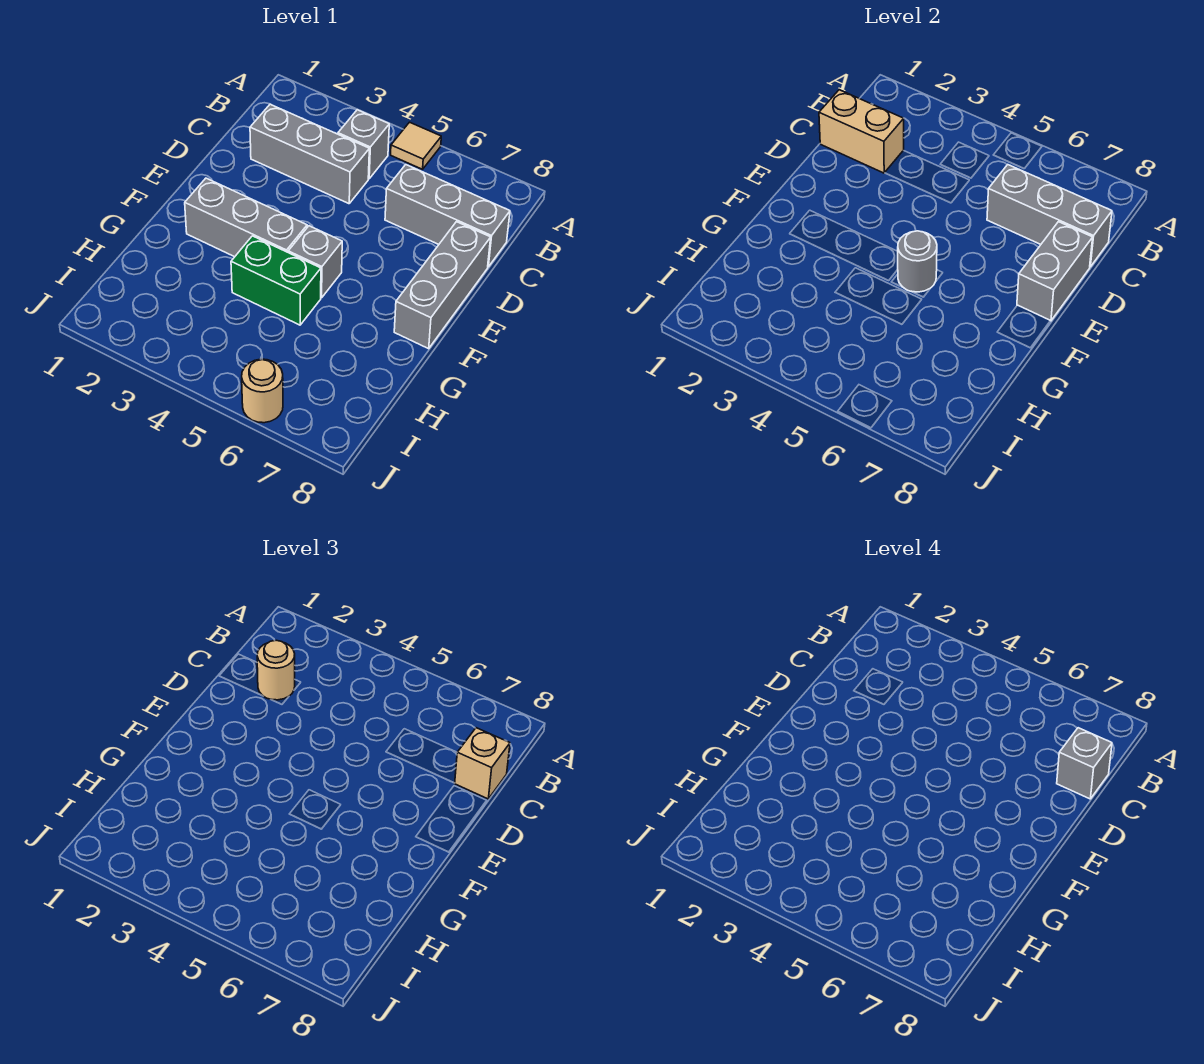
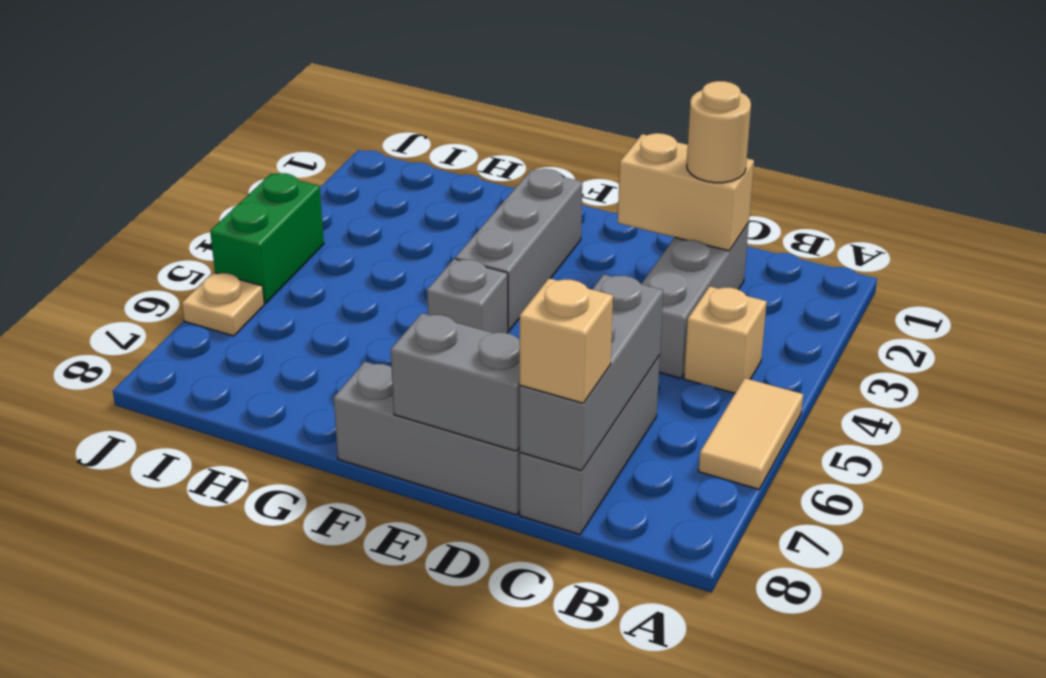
tan 1x1 tile [391,122,441,169] -> tan 1x2 tile [699,378,803,489]
grey 1x1 brick [338,110,389,179] -> tan 1x1 brick [684,286,767,393]
tan 1x2 brick [819,90,904,173] -> tan 1x2 brick turned to [618,133,754,251]
grey 1x1 brick [1057,728,1112,799] -> none
grey 1x1 round brick [898,231,937,292] -> none
green 1x2 brick [231,236,321,325] -> green 1x2 brick moved to [210,173,324,303]
tan 1x1 round brick [242,359,283,423] -> tan 1x1 plate [182,272,264,336]

